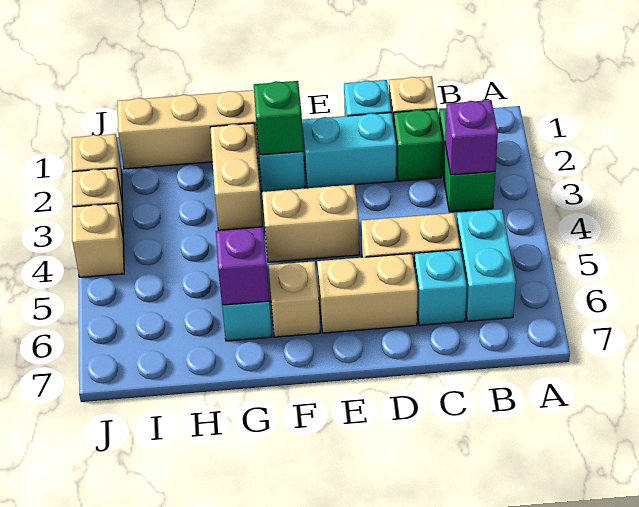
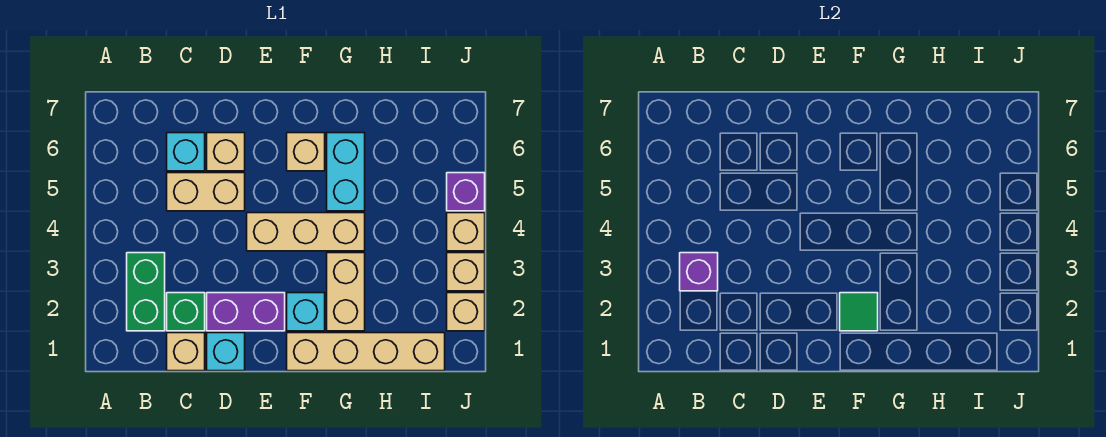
cyan 1x2 brick [456,209,516,321] -> none
cyan 1x2 brick [302,113,396,188] -> purple 1x2 brick [207,293,285,331]
tan 1x2 brick [317,254,418,333] -> tan 1x1 brick [207,133,245,171]
tan 1x2 brick [262,185,359,262] -> tan 1x3 brick [247,213,365,251]
green 1x1 brick [254,81,303,155] -> green 1x1 tile [840,293,878,331]
purple 1x1 brick [216,227,269,305] -> purple 1x1 brick moved to [447,173,485,211]

